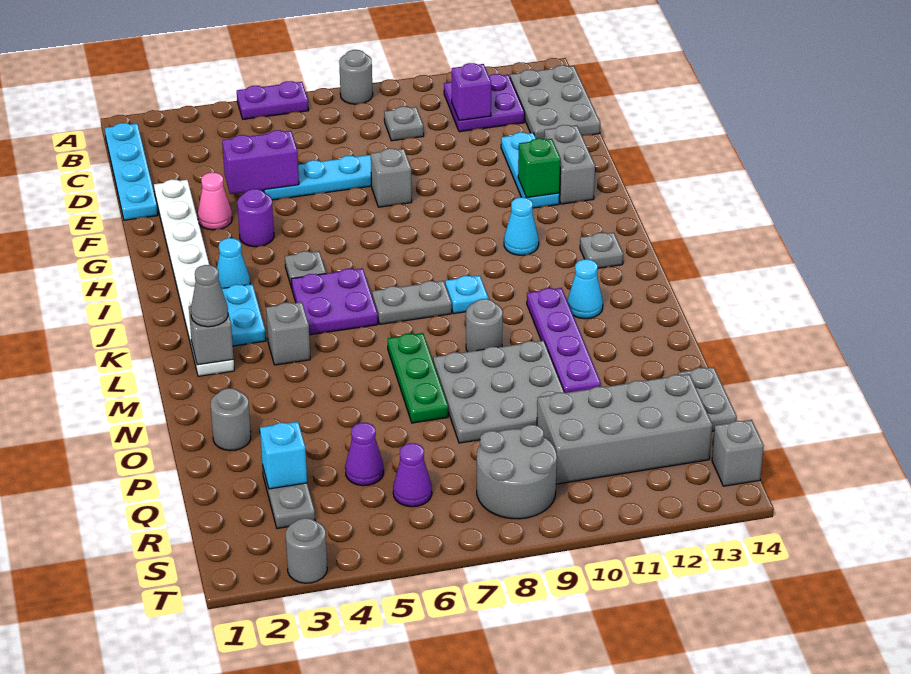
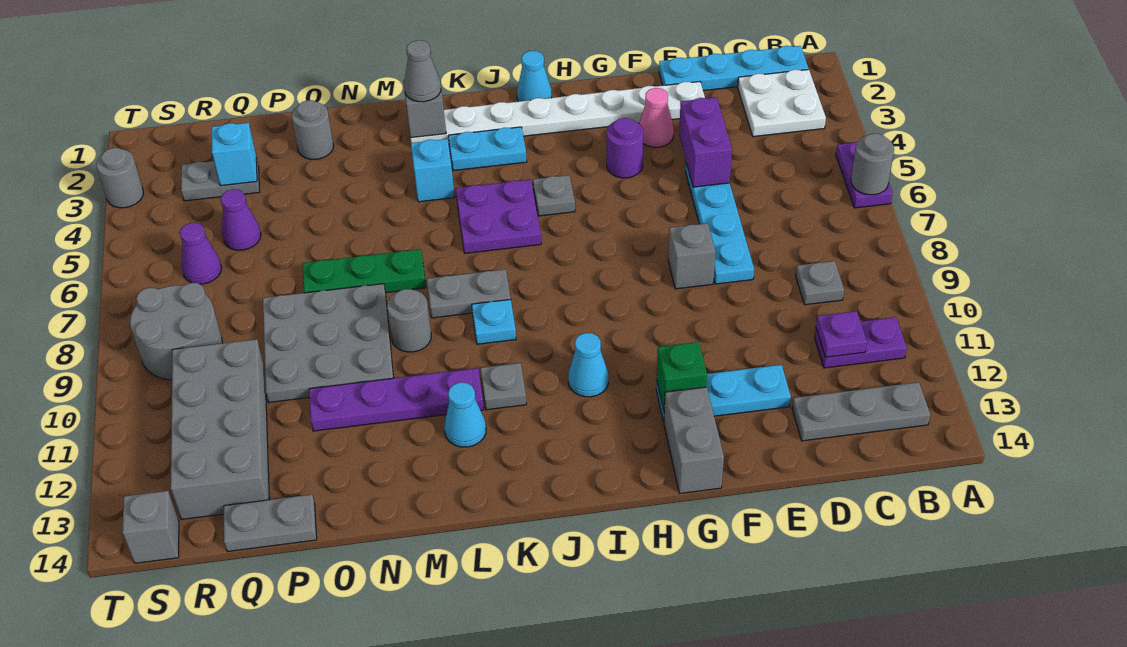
grey 1x1 round brick [339,50,373,104] -> grey 1x1 round brick moved to [851,133,894,195]
none -> white 2x2 plate [738,69,826,137]
purple 2x2 plate [444,74,525,132] -> purple 1x2 plate [814,317,907,368]
grey 2x3 plate [510,65,600,139] -> grey 1x3 plate [792,382,930,441]
purple 1x1 brick [452,63,491,120] -> purple 1x1 plate [816,311,867,357]
grey 1x2 brick [544,125,595,204] -> grey 1x2 brick turned to [664,387,724,493]
cyan 1x1 cone [217,238,250,288] -> cyan 1x1 cone moved to [517,51,552,102]
grey 1x1 plate [580,233,623,268] -> grey 1x1 plate moved to [480,363,526,410]
grey 1x2 plate [372,281,452,324] -> grey 1x2 plate turned to [427,269,511,318]
grey 1x1 brick [266,302,310,365] -> cyan 1x1 brick [411,139,455,202]

